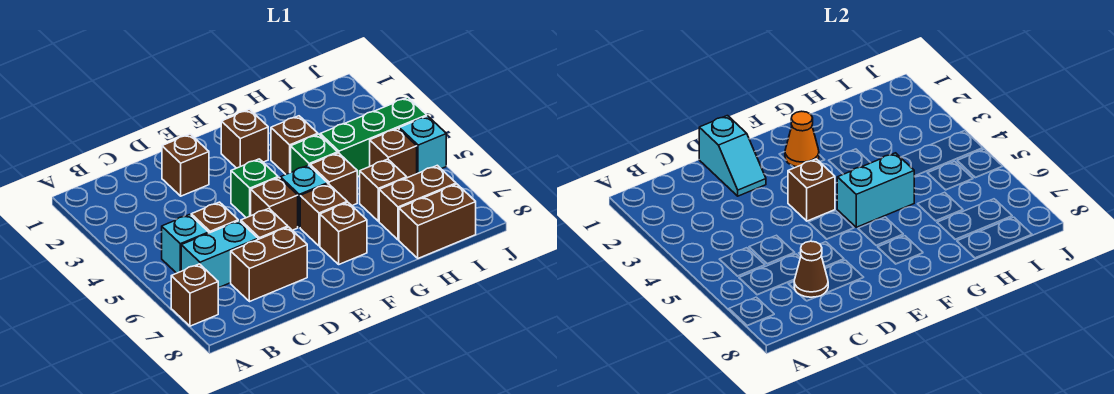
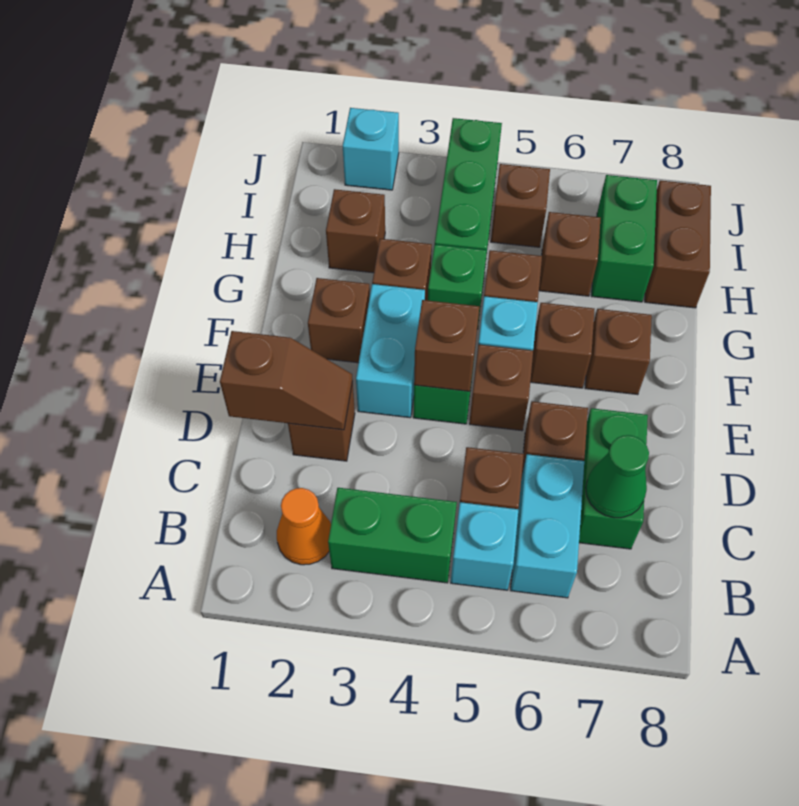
brown 1x1 brick [171,264,218,326] -> brown 1x1 brick moved to [326,189,385,273]
none -> green 1x2 brick [328,488,457,583]
brown 1x2 brick [231,227,307,302] -> green 1x2 brick [579,408,648,549]
brown 1x1 cone [794,241,828,297] -> green 1x1 cone [586,435,649,518]
cyan 1x2 slope [699,116,766,196] -> brown 1x2 slope [220,331,353,430]
orange 1x1 cone [785,111,819,167] -> orange 1x1 cone moved to [277,488,331,565]
cyan 1x2 brick [837,153,914,227] -> cyan 1x2 brick moved to [356,284,425,417]
brown 1x2 brick [379,165,456,240] -> green 1x2 brick [591,175,657,302]
cyan 1x1 brick [399,116,446,174] -> cyan 1x1 brick moved to [343,108,399,190]

